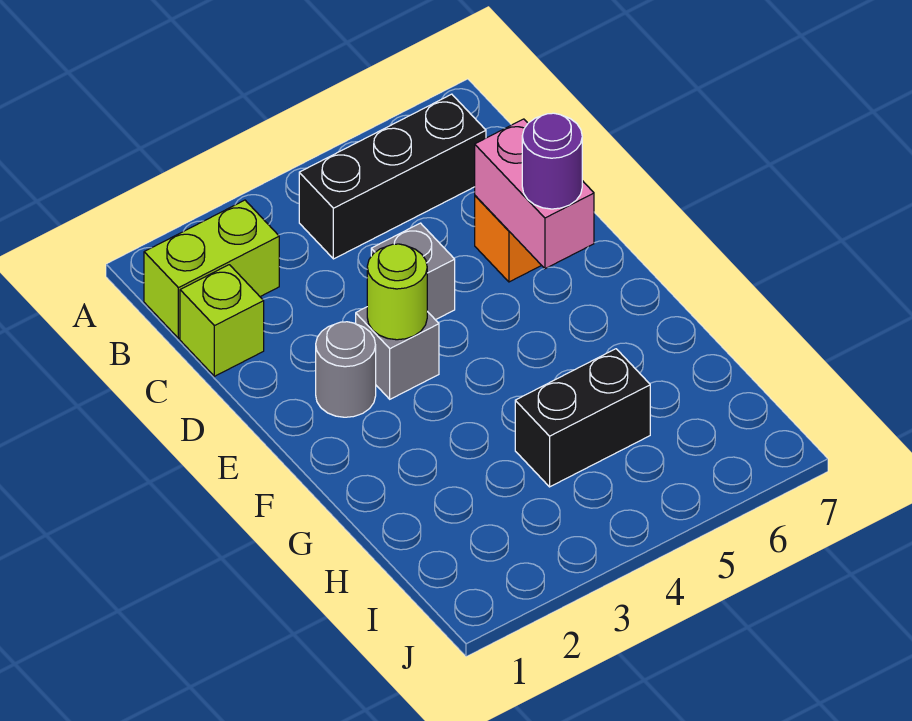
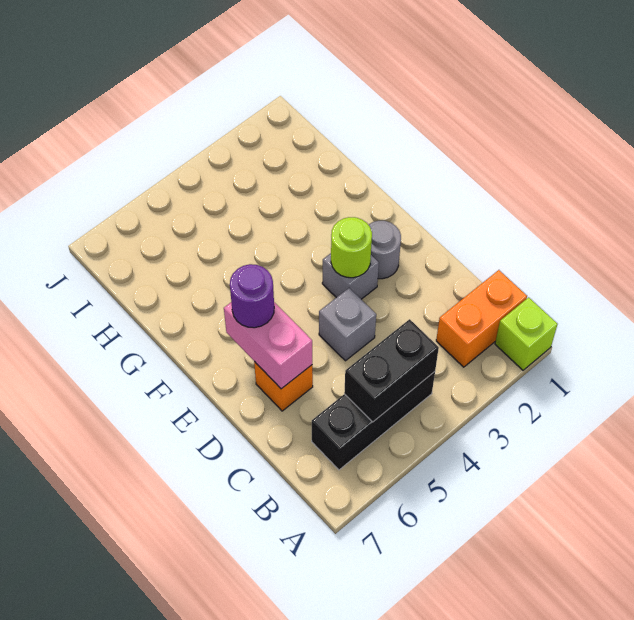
lime 1x2 brick [144,200,279,338] -> orange 1x2 brick [436,270,527,367]
lime 1x1 brick [180,265,264,376] -> lime 1x1 brick moved to [495,297,558,370]
black 1x2 brick [515,349,650,487] -> black 1x2 brick moved to [344,319,439,422]

